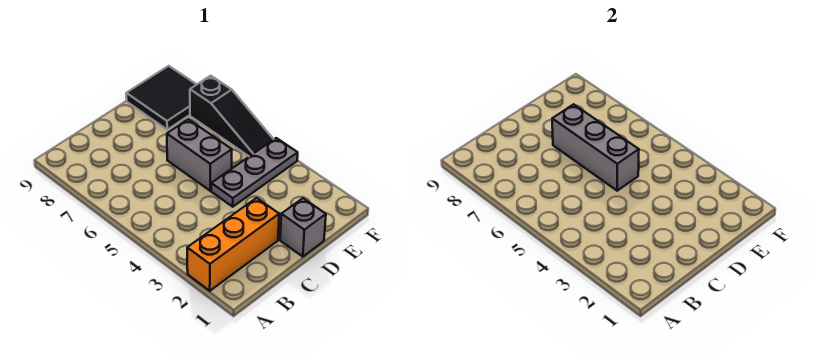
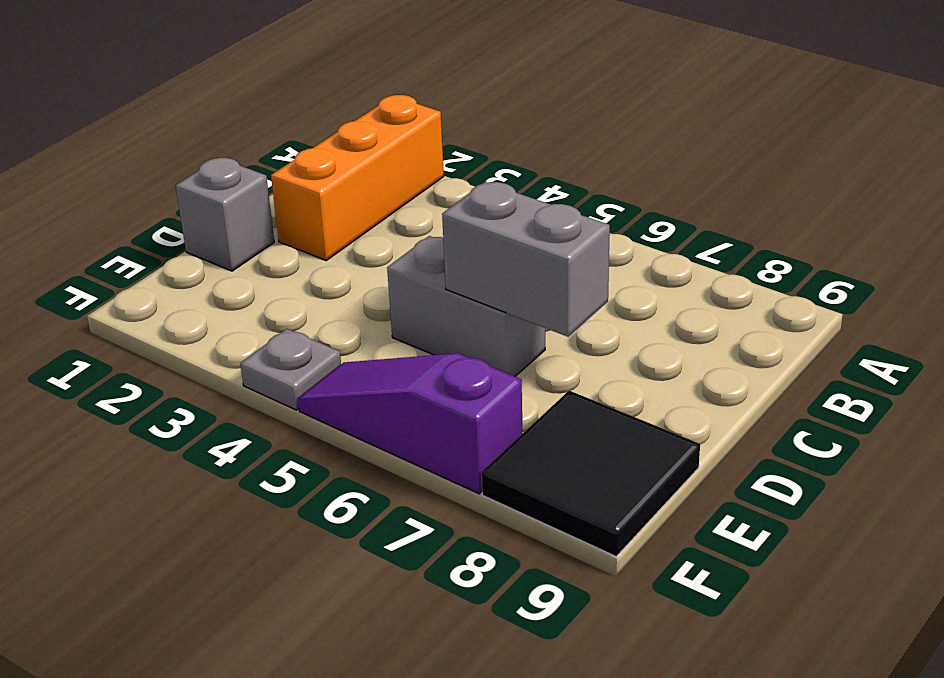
grey 1x3 plate [211,138,298,207] -> grey 1x1 plate [240,329,341,410]
grey 1x3 brick [552,104,639,191] -> grey 1x2 brick [442,182,610,337]
black 1x3 slope [190,76,274,156] -> purple 1x3 slope [298,353,523,494]

